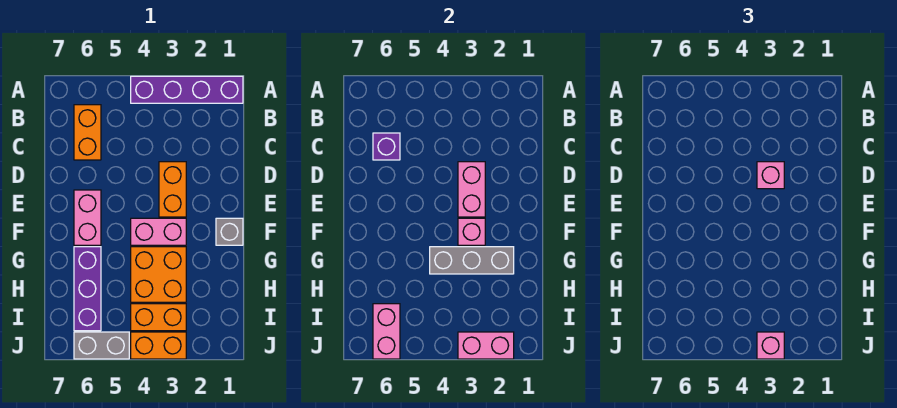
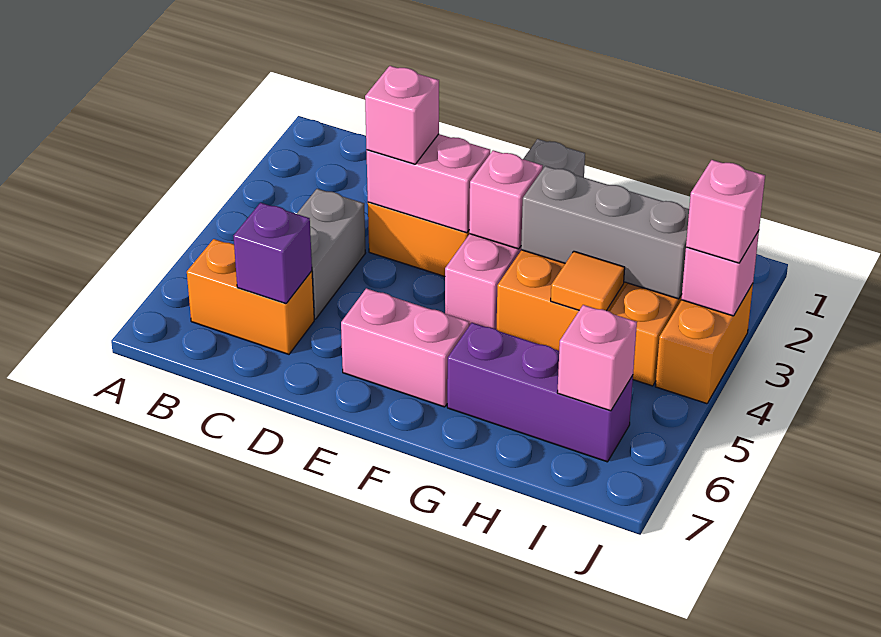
purple 1x4 brick [131,76,243,103] -> none
grey 1x3 brick [430,247,514,274] -> grey 1x3 brick turned to [521,166,689,299]
none -> orange 1x1 tile [551,251,625,311]
pink 1x2 brick [373,304,400,359] -> pink 1x1 brick [557,305,637,411]
pink 1x2 brick [458,332,514,359] -> pink 1x1 brick [681,231,759,316]
grey 1x2 brick [74,332,129,359] -> grey 1x2 brick moved to [297,189,365,319]

